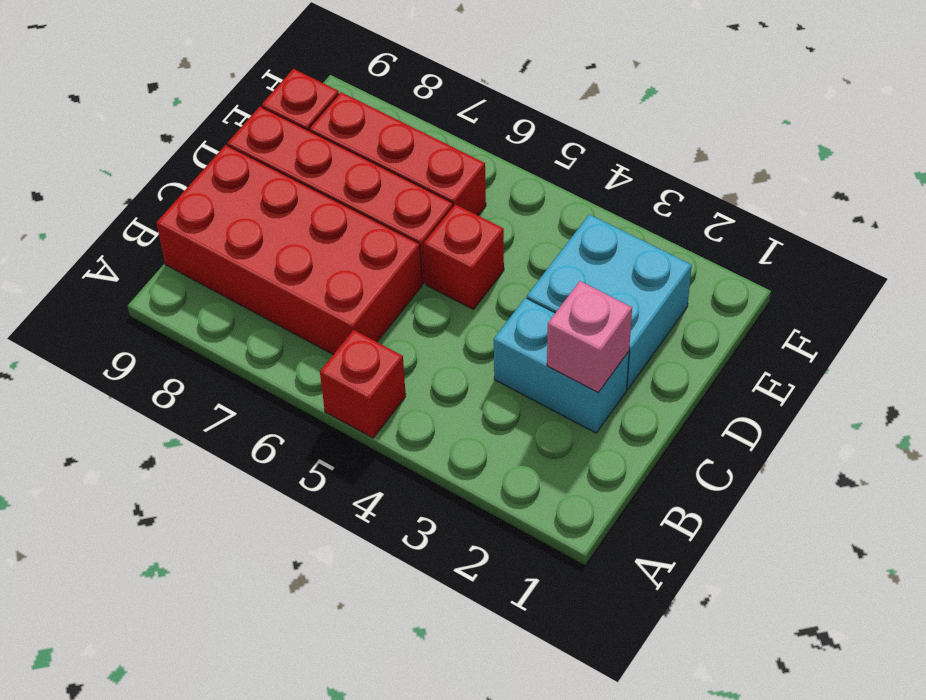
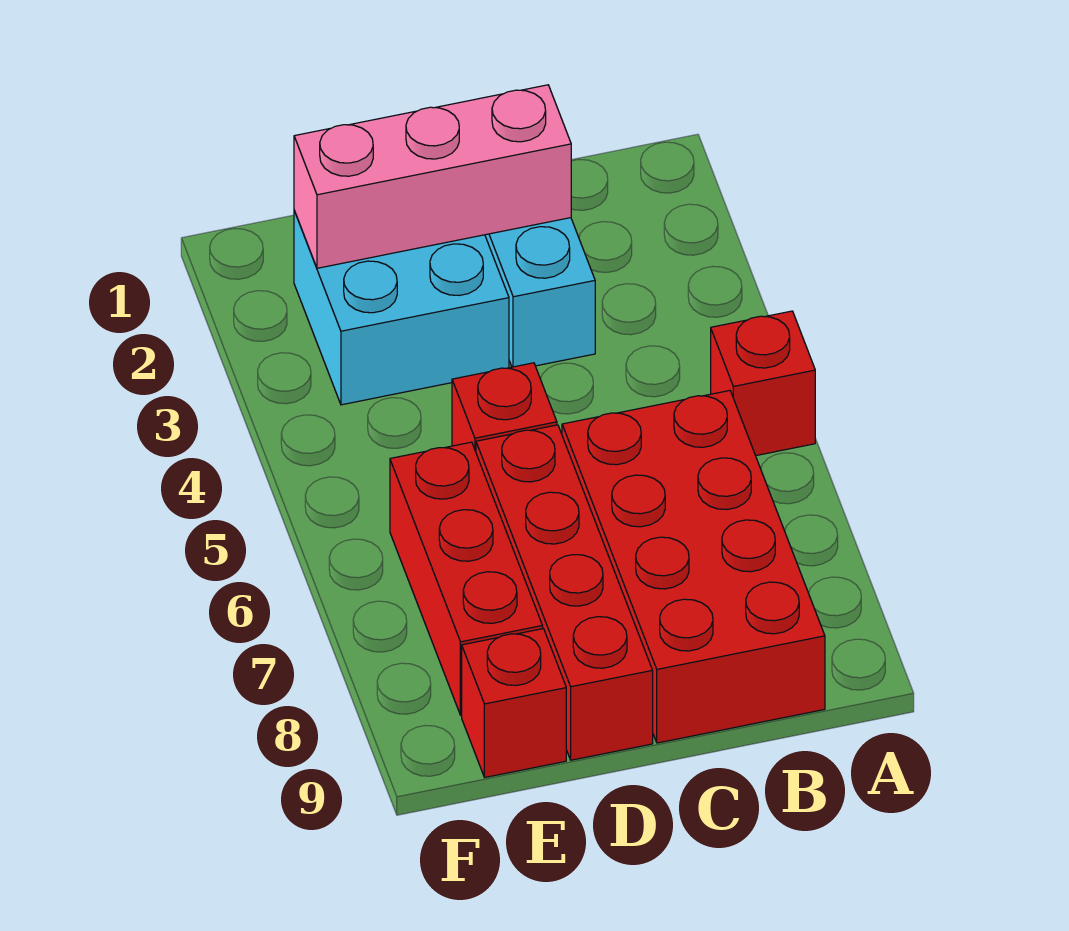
pink 1x1 brick [547,281,632,392] -> pink 1x3 brick [294,85,571,268]

